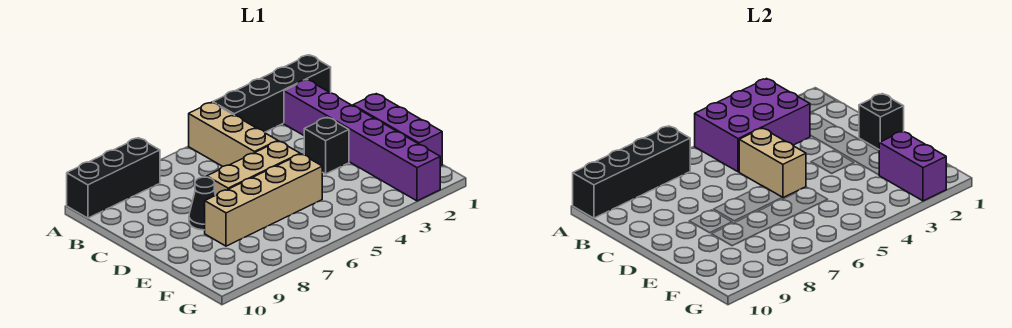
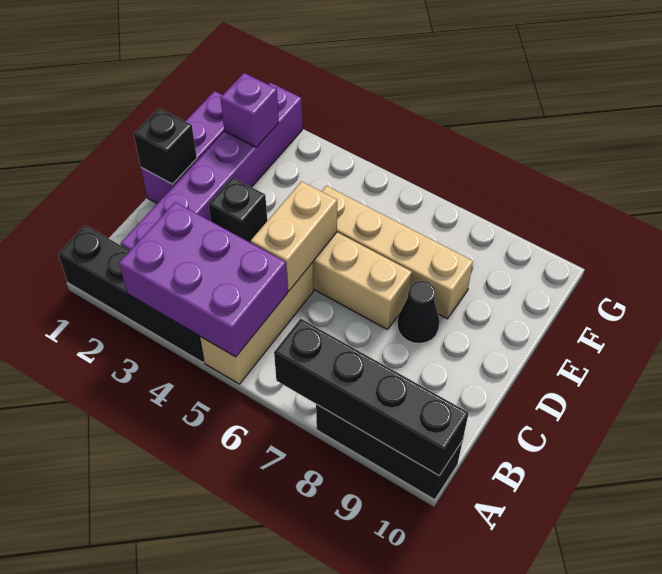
purple 1x2 brick [879,131,946,201] -> purple 1x1 brick [221,73,279,147]

